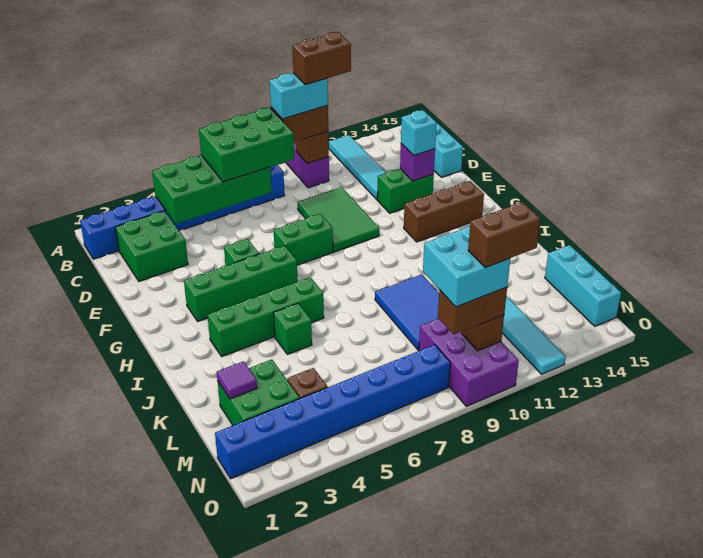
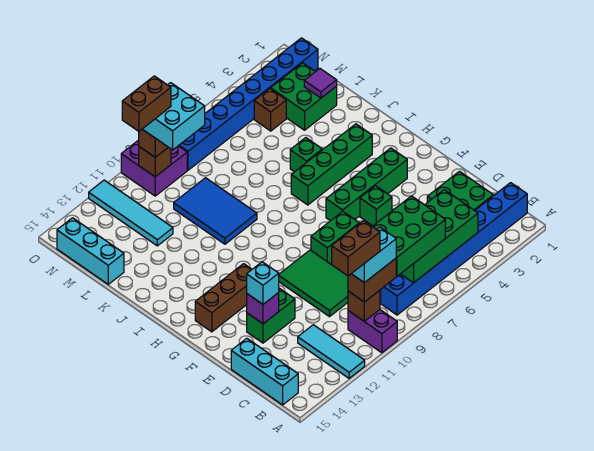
cyan 1x4 tile [329,135,386,199] -> cyan 1x3 tile [298,325,365,378]
purple 2x3 brick [419,319,519,406] -> purple 2x2 brick [121,140,187,196]

